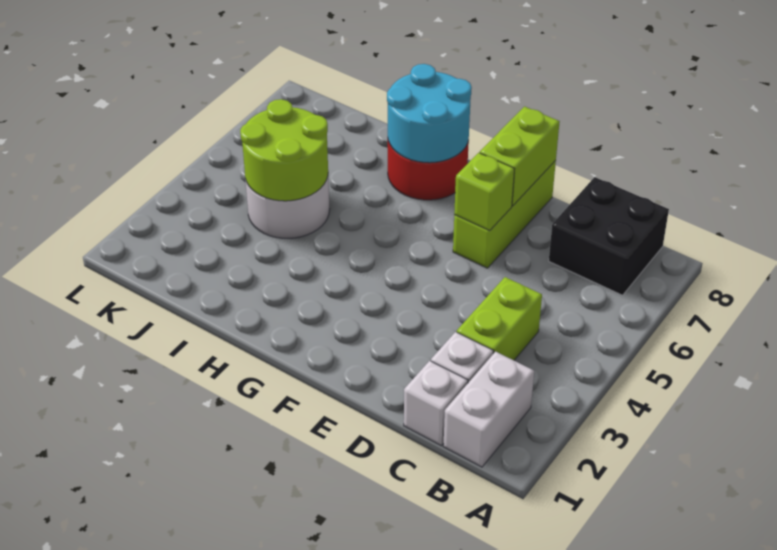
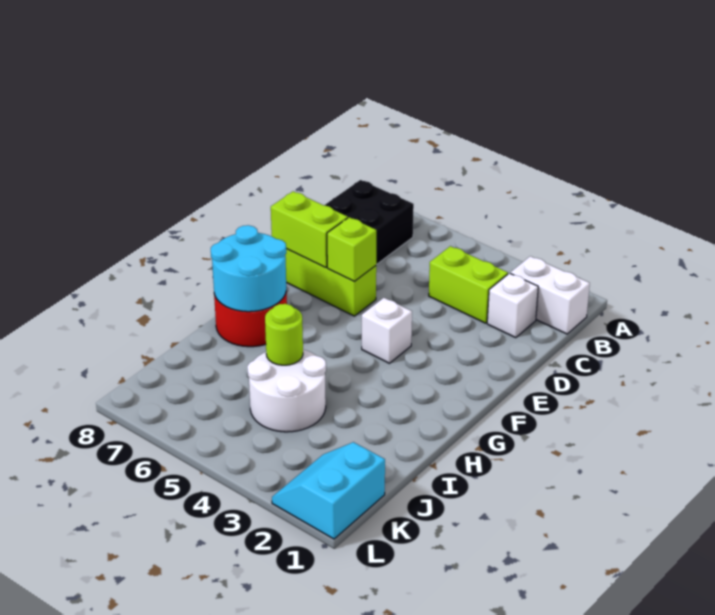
white 1x1 brick [404,361,468,446] -> white 1x1 brick moved to [362,298,412,363]
lime 2x2 round brick [240,99,328,201] -> lime 1x1 round brick [265,304,303,365]
none -> cyan 2x2 slope [272,442,385,539]

